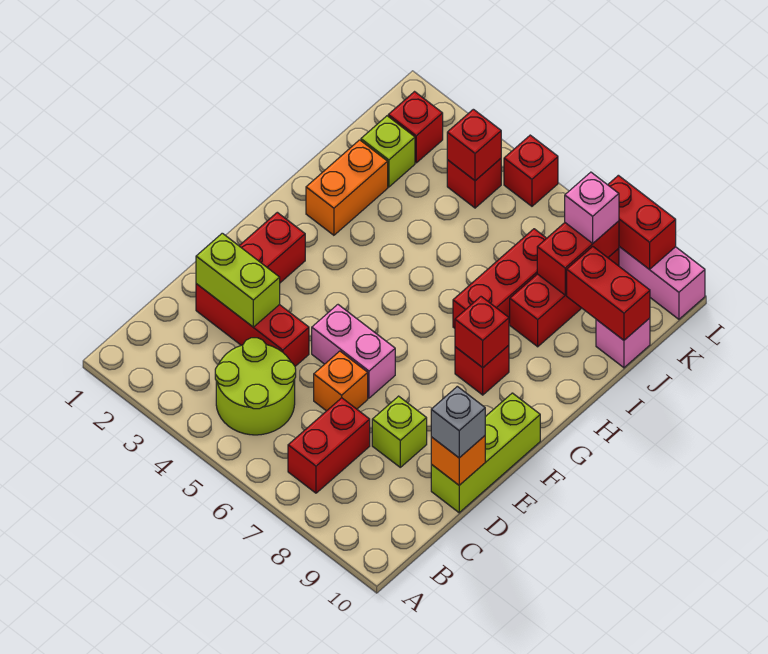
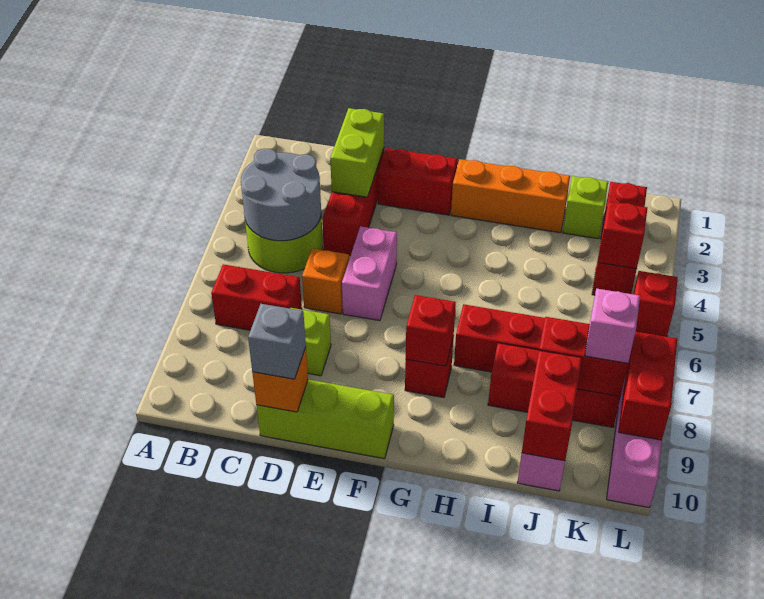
none -> grey 2x2 round brick [241,149,321,241]
orange 1x2 brick [306,140,388,235] -> orange 1x3 brick [451,159,570,233]

